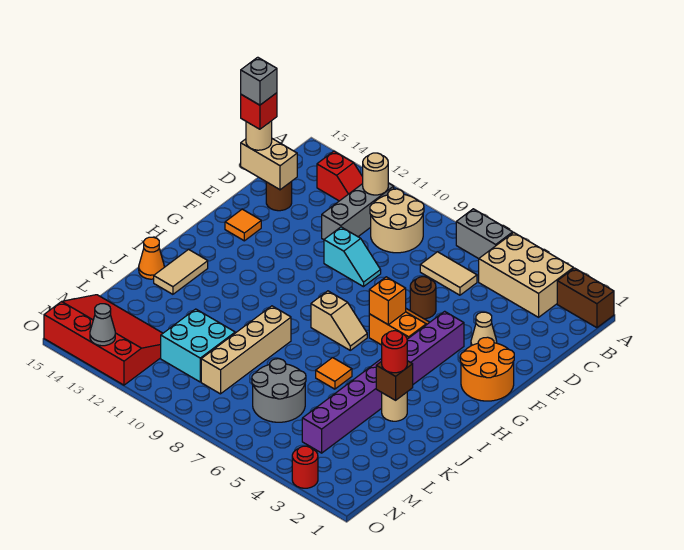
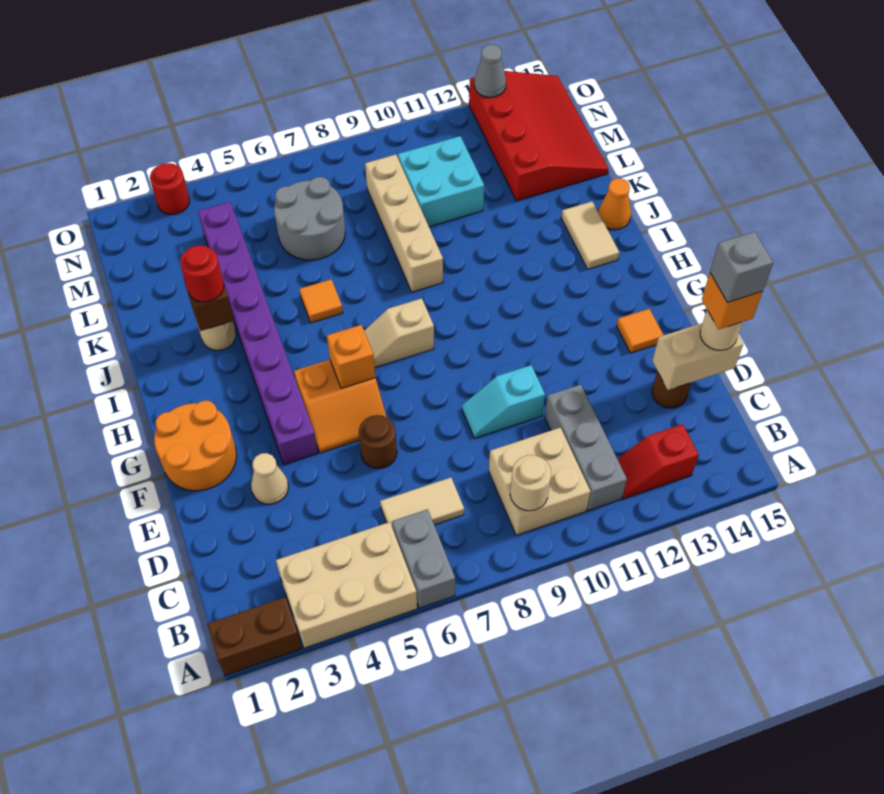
grey 1x2 brick [456,209,513,259] -> grey 1x2 brick turned to [392,509,455,608]
tan 2x2 round brick [370,189,424,253] -> tan 2x2 brick [489,428,591,535]
tan 1x1 round brick [363,153,388,195] -> tan 1x1 round brick moved to [510,455,551,511]
red 1x1 brick [241,93,277,129] -> orange 1x1 brick [702,273,762,329]
red 3x4 slope [44,295,163,385] -> red 3x4 slope turned to [469,71,609,201]

